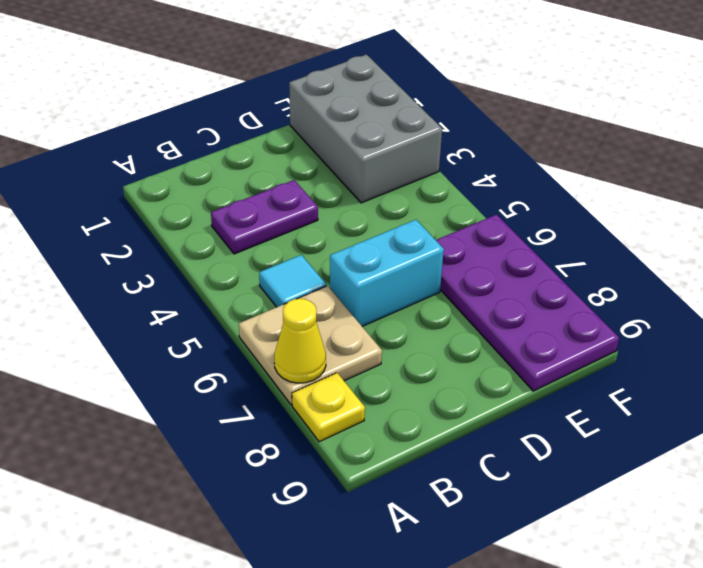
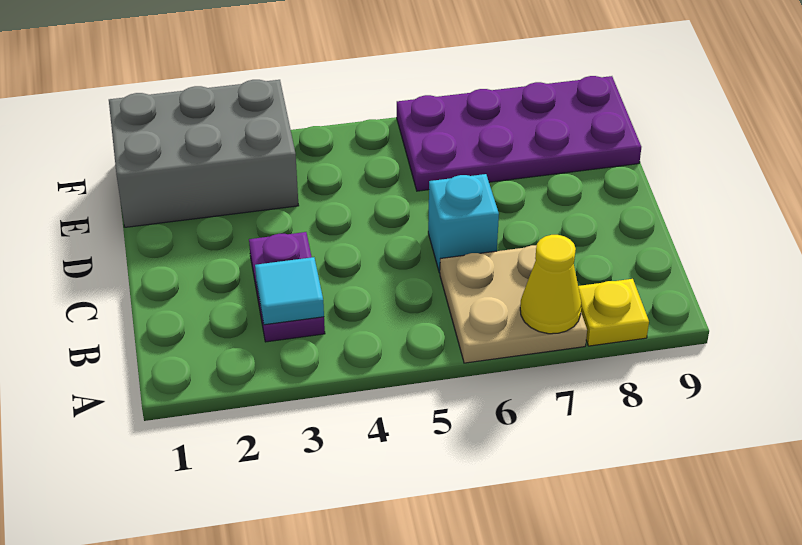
cyan 1x1 tile [259,255,326,307] -> cyan 1x1 tile moved to [255,257,324,325]
cyan 1x2 brick [330,220,444,326] -> cyan 1x1 brick [428,174,499,273]

